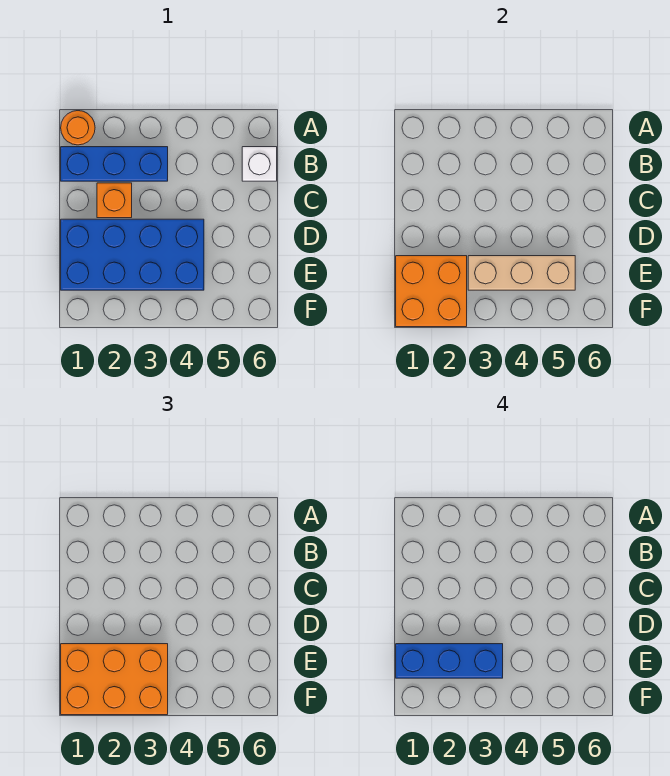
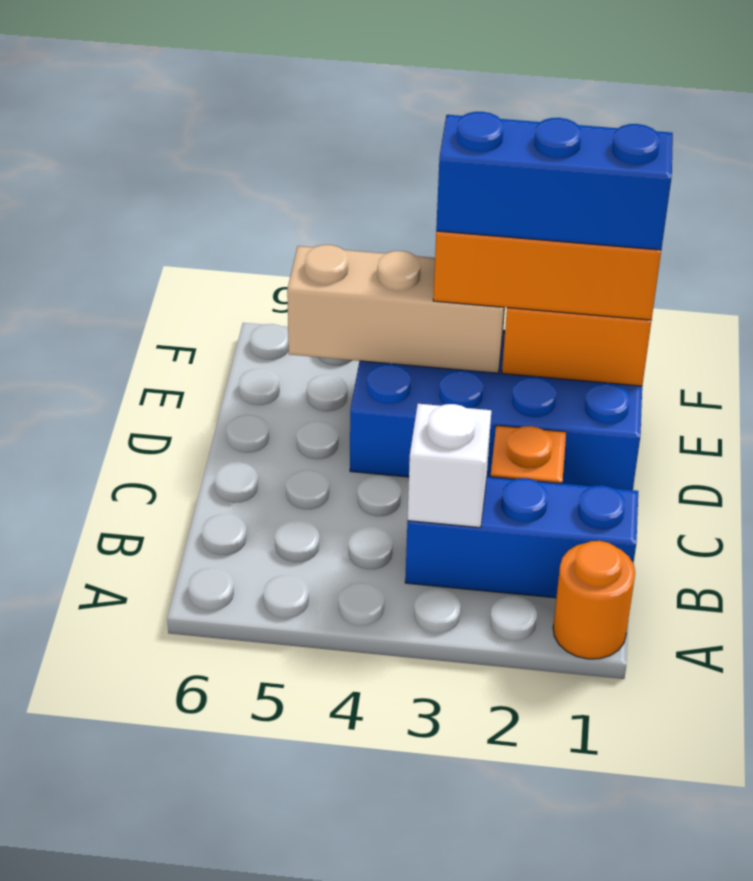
white 1x1 brick [242,147,277,181] -> white 1x1 brick moved to [407,404,491,528]

